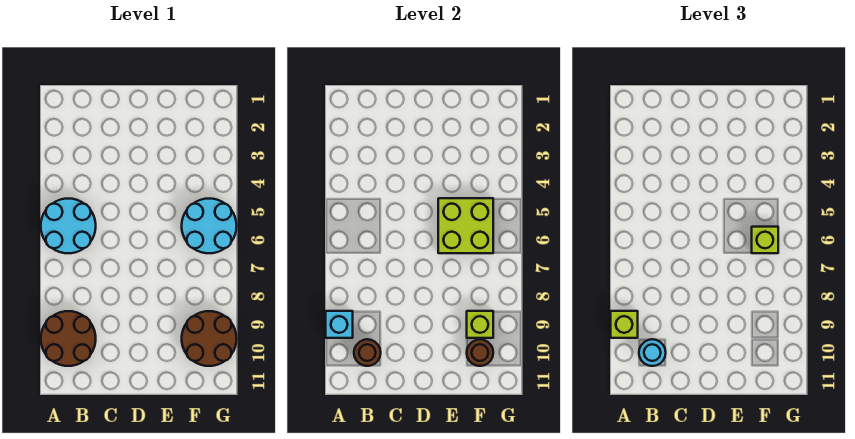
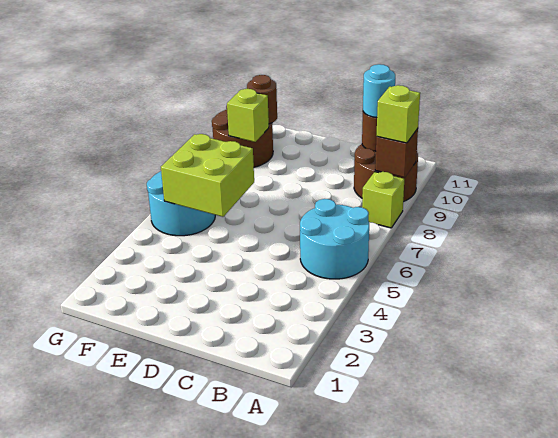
cyan 1x1 brick [326,311,353,338] -> brown 1x1 brick [375,129,418,177]
lime 1x1 brick [752,227,778,253] -> lime 1x1 brick moved to [362,172,404,228]

